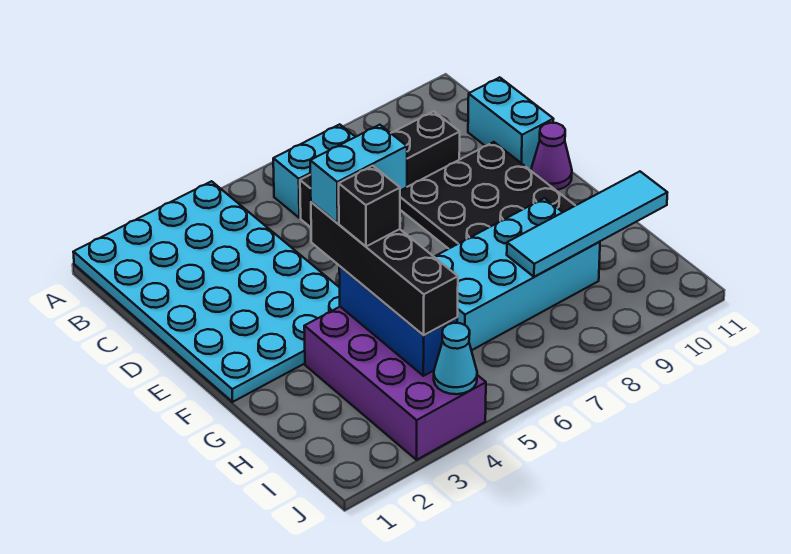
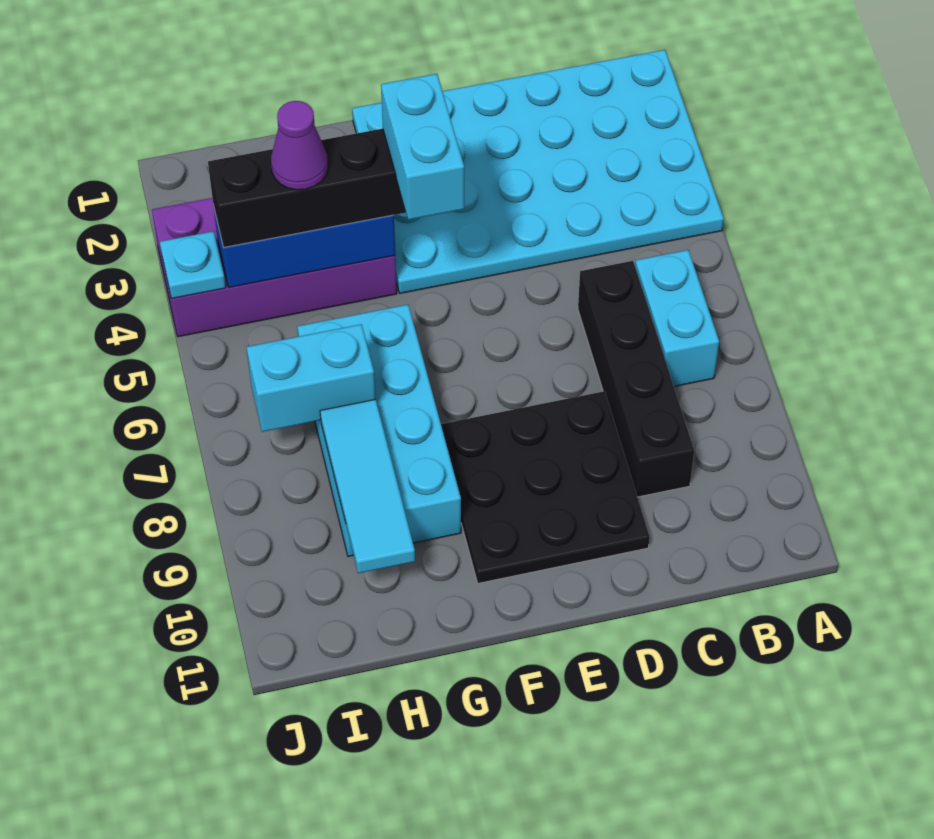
cyan 1x2 brick [468,77,553,170] -> cyan 1x2 brick moved to [247,324,375,432]
purple 1x1 cone [531,123,572,190] -> purple 1x1 cone moved to [271,101,328,190]
black 1x1 brick [339,166,400,247] -> none
cyan 1x4 tile [507,171,667,277] -> cyan 1x3 tile [320,399,415,573]
cyan 1x1 cone [434,323,477,394] -> cyan 1x1 plate [160,231,226,299]

